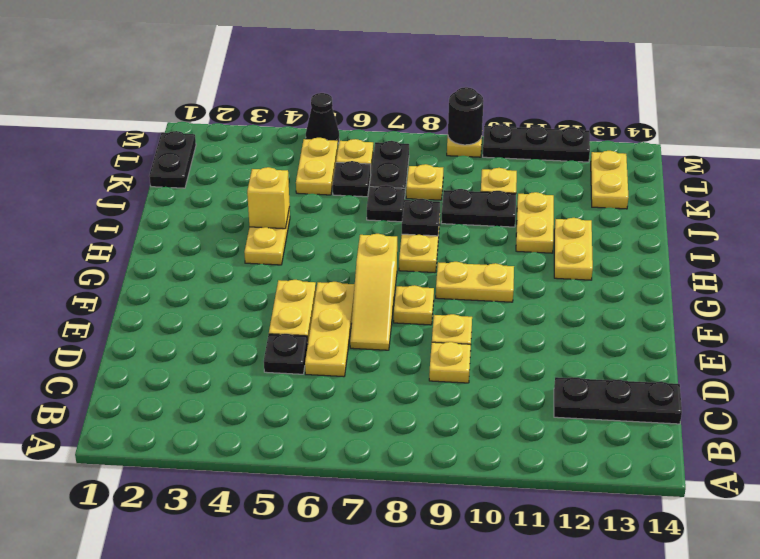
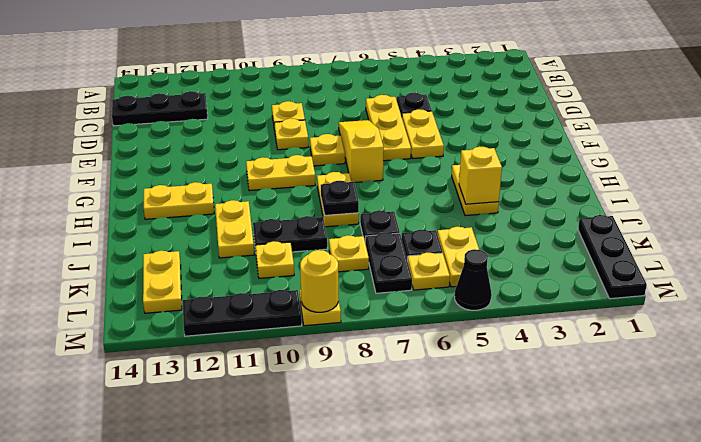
yellow 1x2 plate [554,218,593,280] -> yellow 1x2 plate turned to [144,182,214,219]
black 1x2 plate [149,131,196,188] -> black 1x3 plate [578,215,647,299]
black 1x1 round brick [448,87,484,145] -> yellow 1x1 round brick [300,250,338,312]

